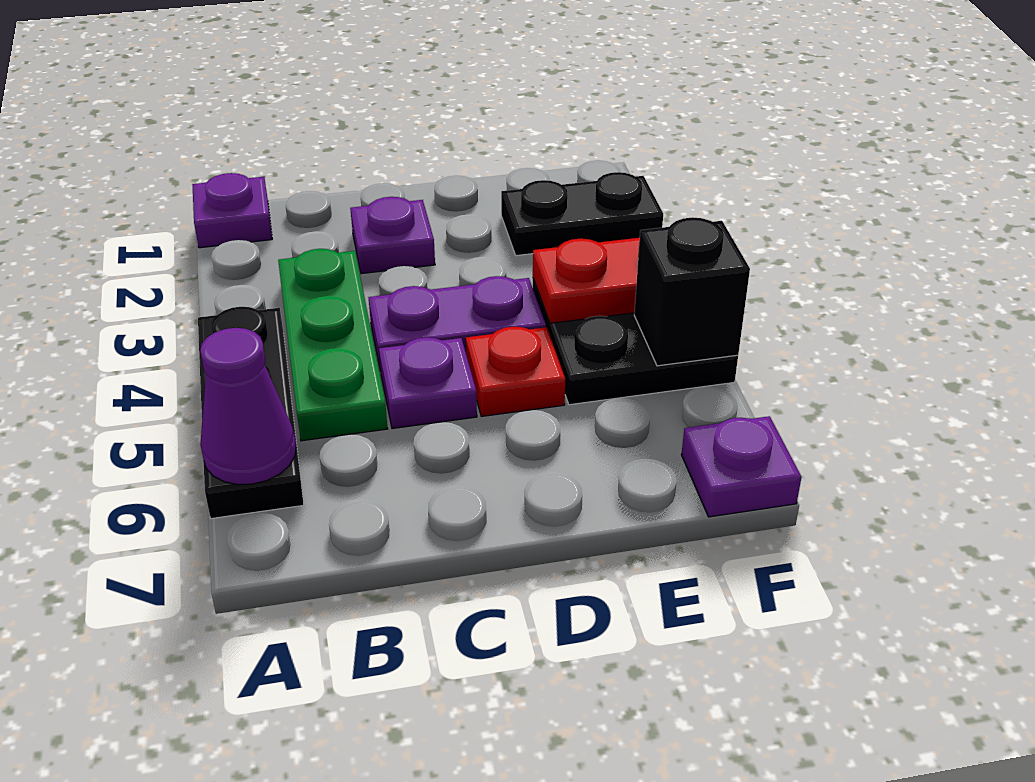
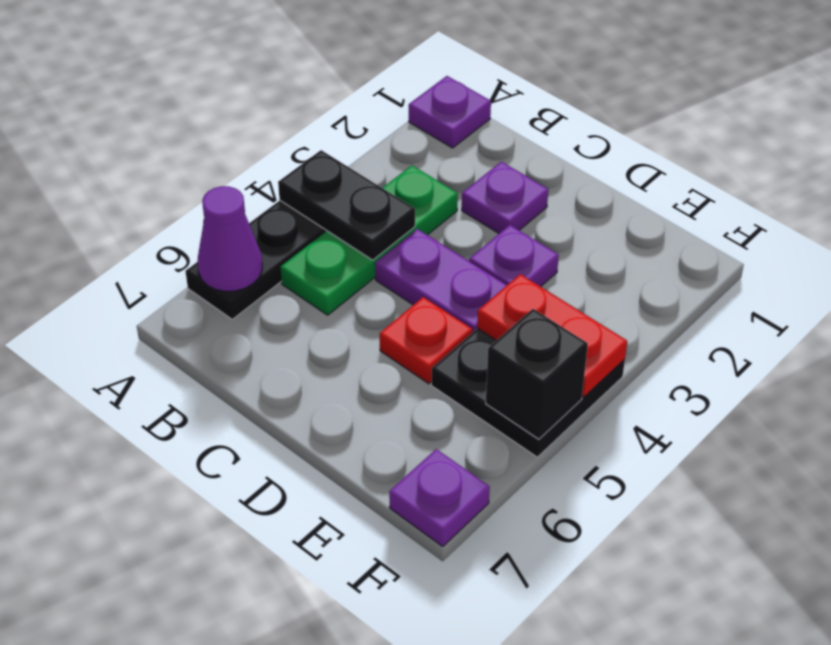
purple 1x1 plate [379,337,477,429] -> purple 1x1 plate moved to [469,225,559,287]
black 1x2 plate [501,172,663,256] -> black 1x2 plate moved to [278,150,415,260]

